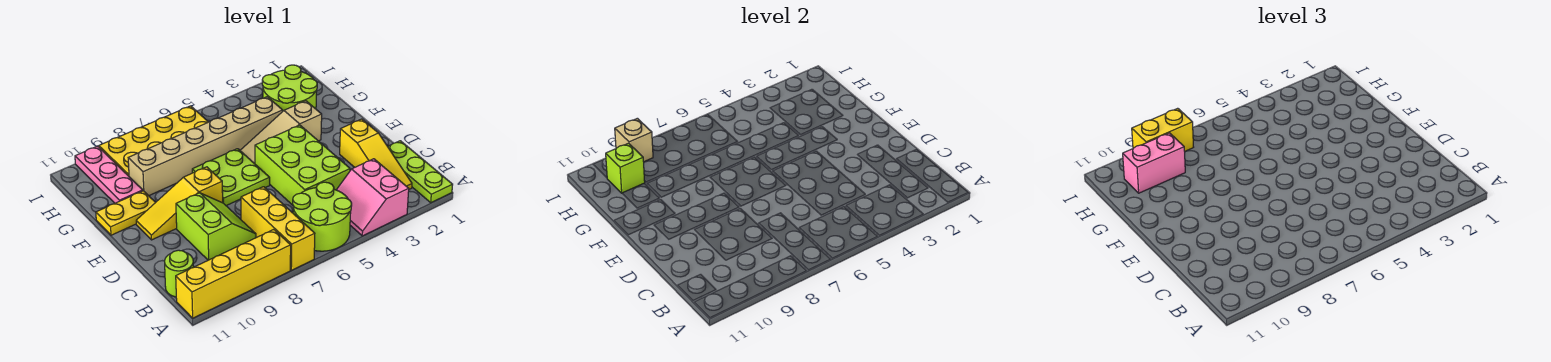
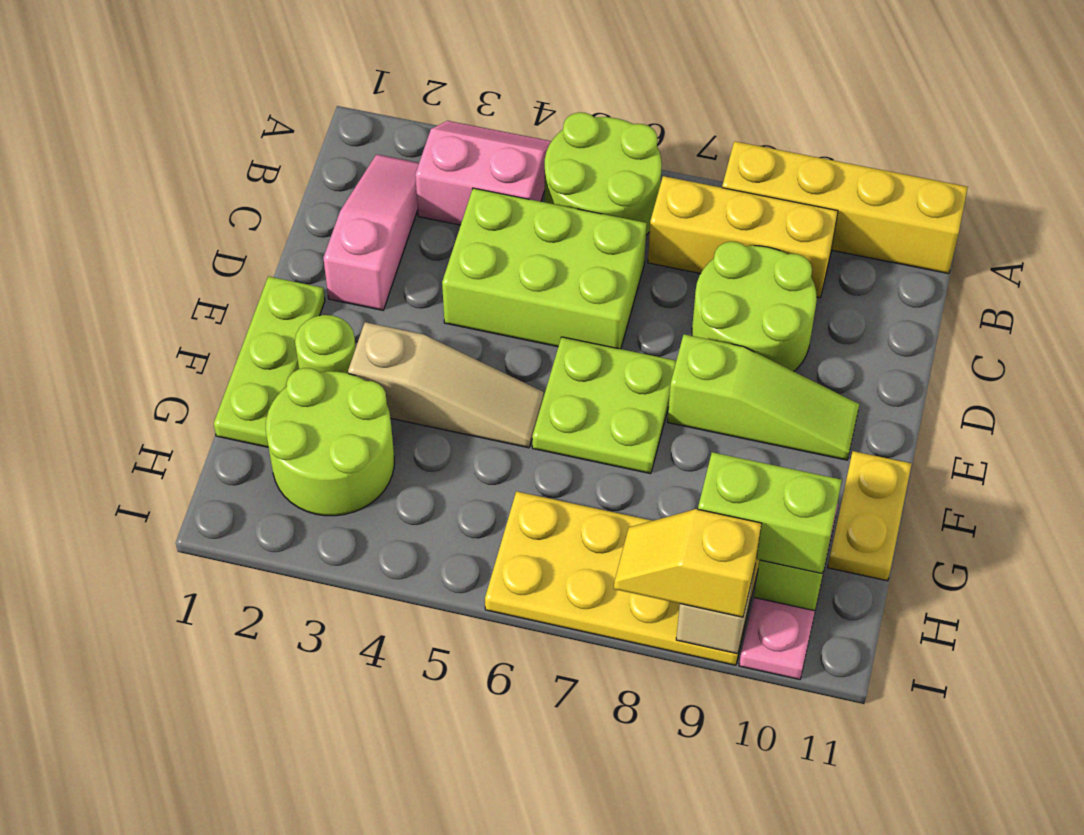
lime 1x3 plate [388,141,453,203] -> lime 1x3 plate moved to [214,276,325,447]
pink 2x2 slope [337,159,409,236] -> pink 2x2 slope turned to [415,121,551,225]
yellow 1x3 brick [241,187,315,270] -> yellow 1x3 brick turned to [648,176,838,298]
yellow 1x3 slope [340,119,412,189] -> pink 1x3 slope [323,154,419,310]
lime 1x1 round brick [165,250,194,297] -> lime 1x1 round brick moved to [295,315,356,373]
lime 2x3 brick [255,125,350,205] -> lime 2x3 brick turned to [442,188,647,349]
lime 2x2 slope [176,193,256,260] -> lime 2x2 round brick [692,242,817,371]
yellow 1x3 slope [136,167,223,240] -> lime 1x3 slope [668,334,859,460]
yellow 1x2 plate [96,191,156,235] -> yellow 1x2 plate turned to [828,451,912,581]
tan 1x6 brick [128,97,283,196] -> none
pink 1x2 brick [1123,133,1185,193] -> lime 1x2 brick [698,452,842,573]
yellow 1x2 brick [1132,108,1193,151] -> yellow 1x2 slope [614,509,762,617]

